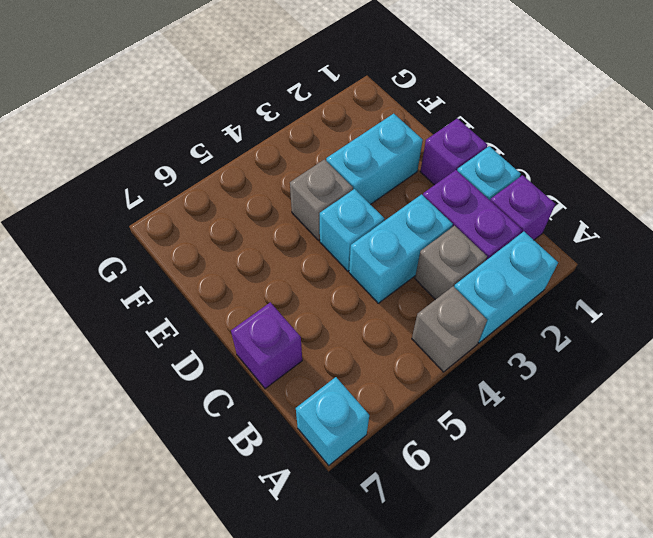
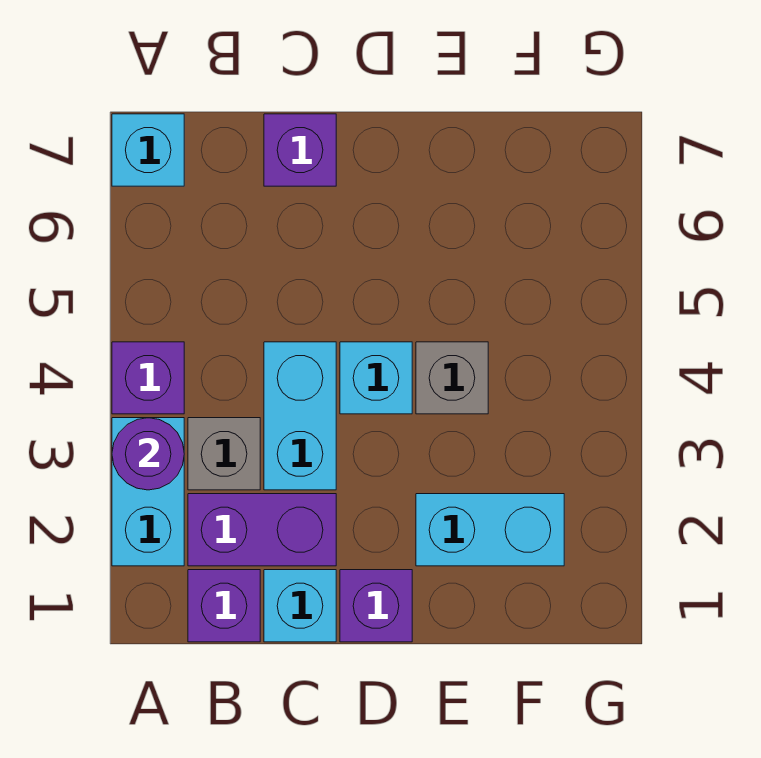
none -> purple 1x1 round brick [112,418,184,490]
grey 1x1 brick [412,286,487,372] -> purple 1x1 brick [112,342,184,414]
cyan 1x2 brick [326,114,423,205] -> cyan 1x2 brick turned to [416,494,564,566]

